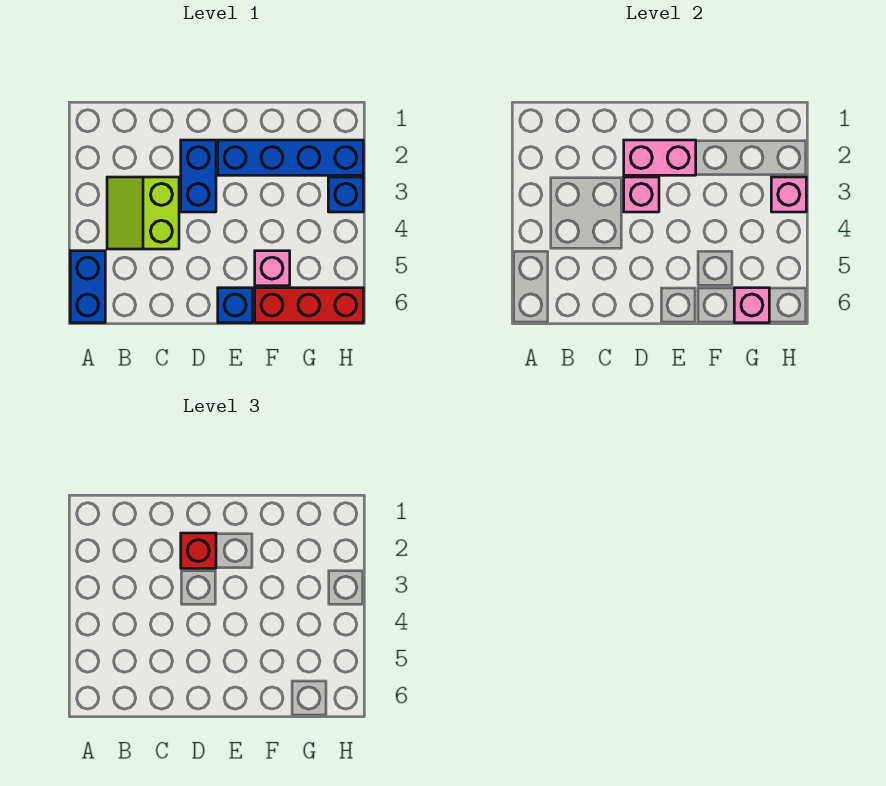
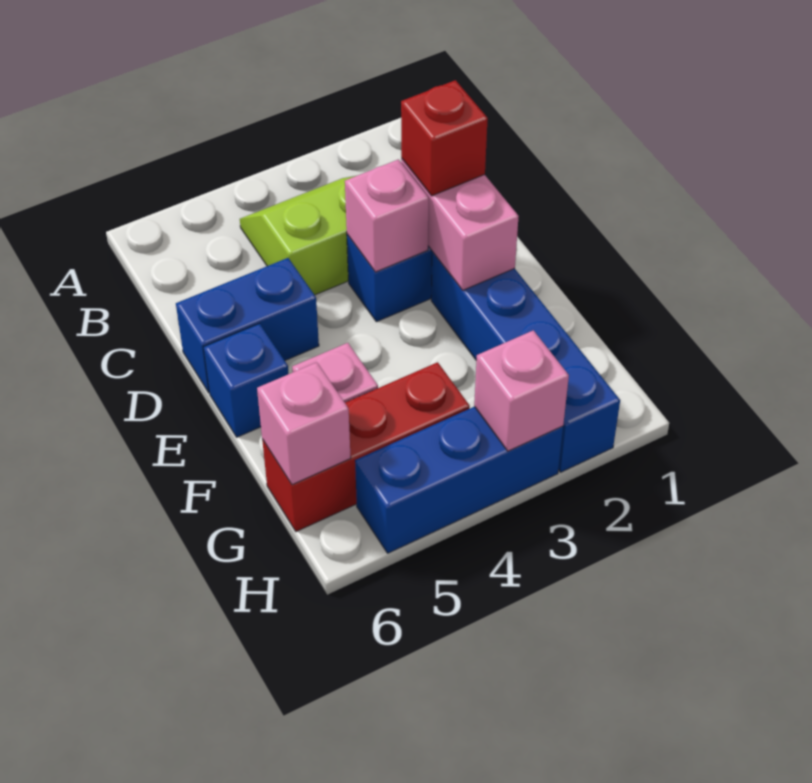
blue 1x2 brick [70,251,105,323] -> blue 1x2 brick moved to [176,258,319,393]
red 1x3 brick [255,288,363,323] -> red 1x3 brick turned to [262,362,470,532]
blue 1x1 brick [328,177,363,212] -> blue 1x3 brick [355,407,563,553]

